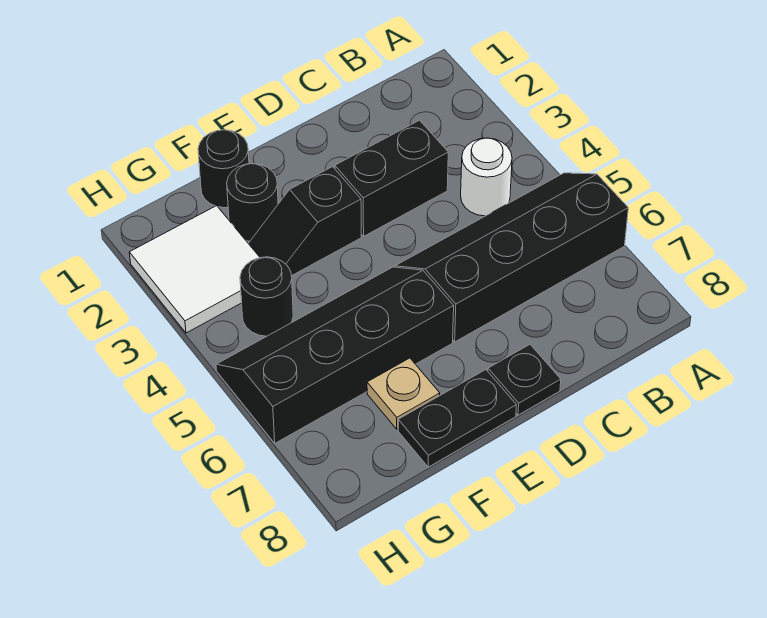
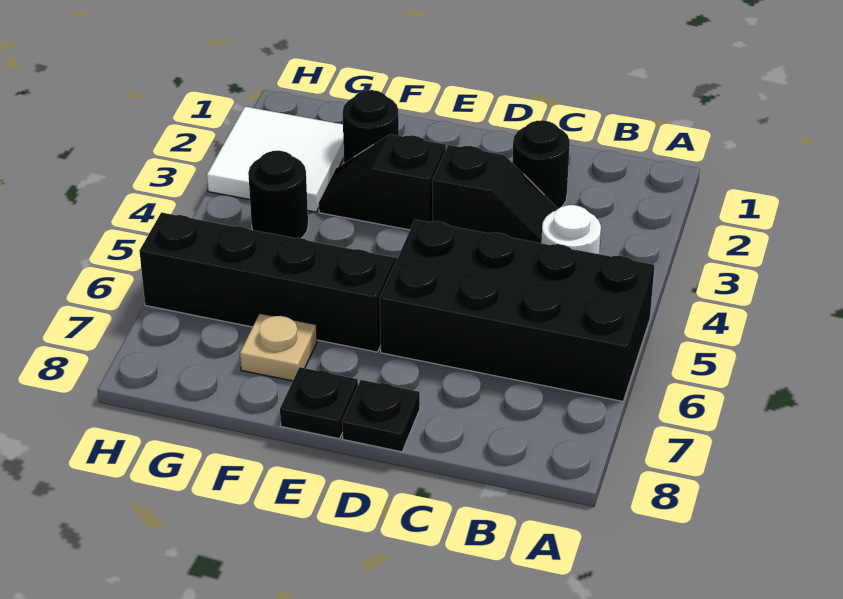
black 2x4 slope [395,173,628,342] -> black 2x4 brick [380,220,655,401]
black 1x2 brick [335,120,448,236] -> black 1x2 slope [433,145,558,243]
black 1x2 plate [398,370,517,467] -> black 1x1 plate [280,367,358,439]
black 1x1 round brick [198,130,249,208] -> black 1x1 round brick moved to [512,120,570,209]

